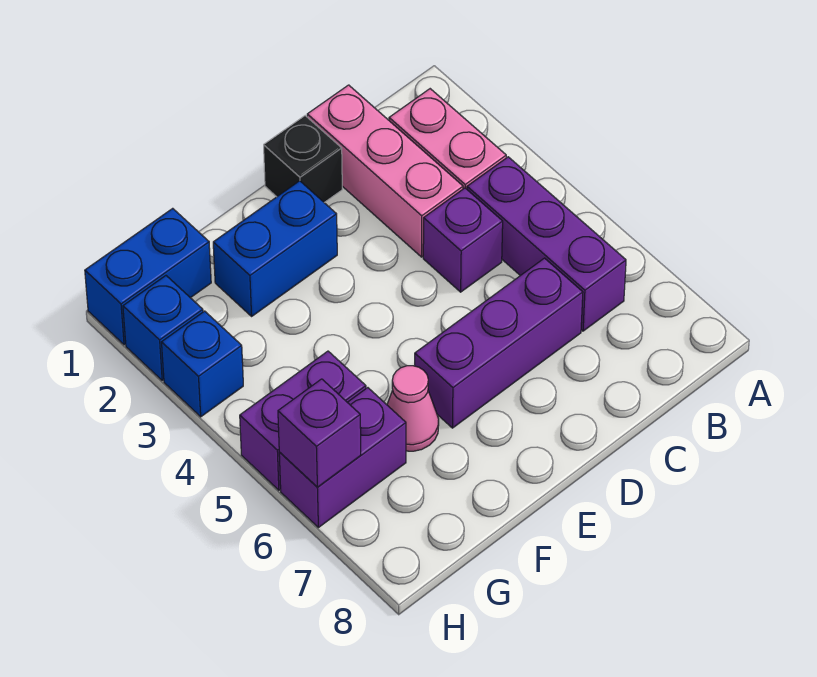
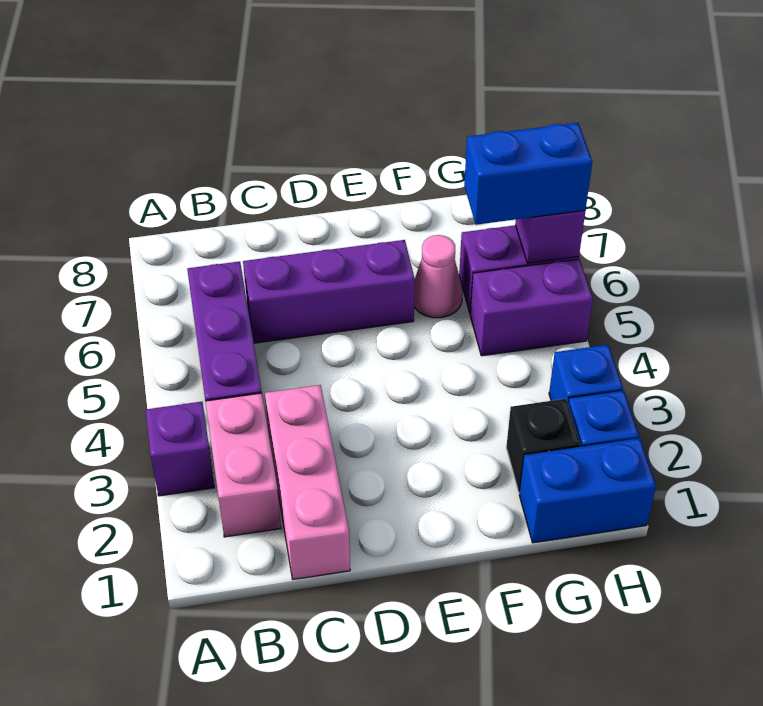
purple 1x1 brick [423,188,503,292] -> purple 1x1 brick moved to [146,402,214,496]
black 1x1 brick [264,116,342,202] -> black 1x1 brick moved to [506,399,580,493]
blue 1x2 brick [213,181,337,316] -> blue 1x2 brick moved to [464,123,592,225]

